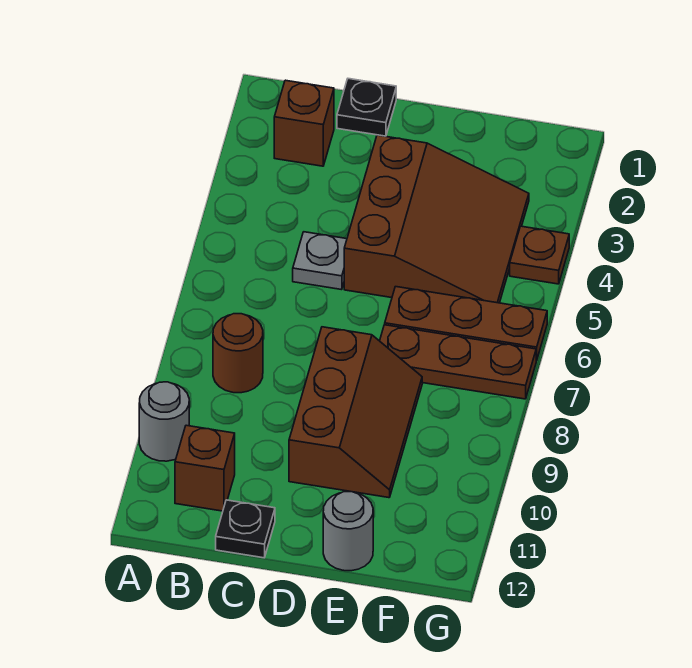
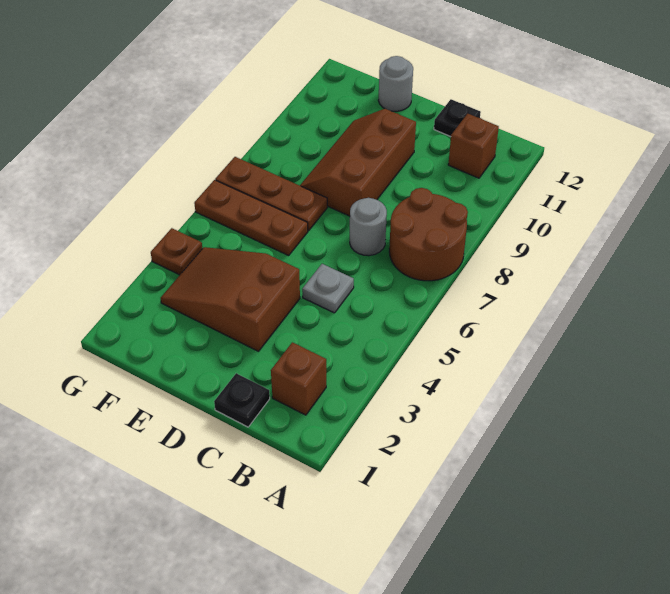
grey 1x1 round brick [139,382,189,461] -> grey 1x1 round brick moved to [350,198,387,256]
brown 1x1 round brick [213,314,263,393] -> brown 2x2 round brick [389,188,468,281]
brown 3x3 slope [344,135,529,303] -> brown 2x3 slope [161,247,300,351]

